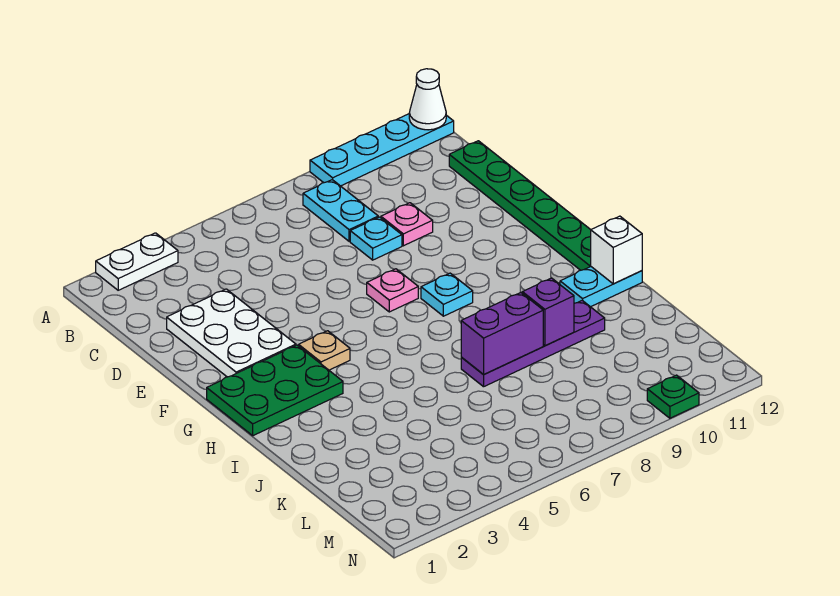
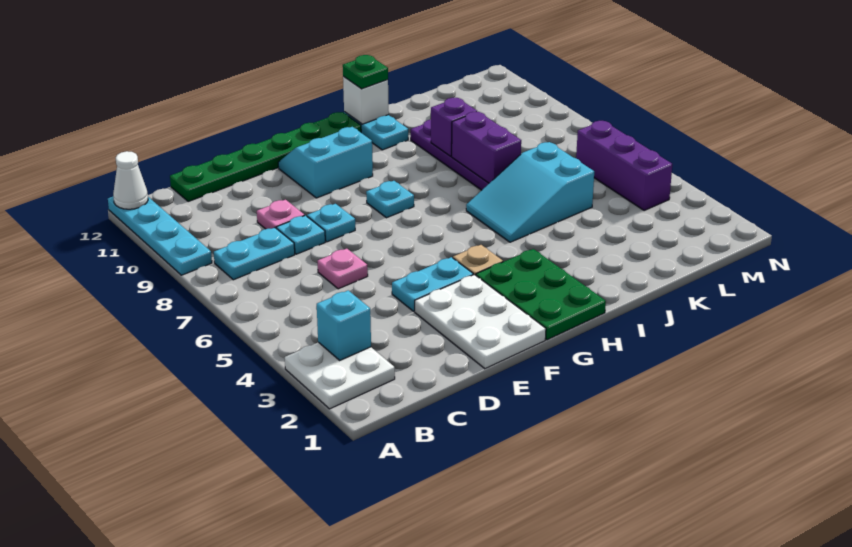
white 1x2 plate [96,233,178,290] -> white 2x2 plate [285,342,395,409]
none -> cyan 1x1 brick [317,290,371,360]
white 2x3 plate [167,289,296,377] -> white 2x3 plate turned to [415,275,546,369]
none -> cyan 1x2 plate [392,257,473,311]
none -> cyan 1x1 plate [307,204,355,242]
pink 1x1 plate [367,269,418,312] -> pink 1x1 plate moved to [318,249,368,289]
none -> cyan 2x2 slope [278,127,373,198]
none -> cyan 2x3 slope [466,142,594,242]
none -> purple 1x3 brick [576,121,672,211]
green 1x1 plate [647,375,699,418] -> green 1x1 plate moved to [343,55,388,89]

